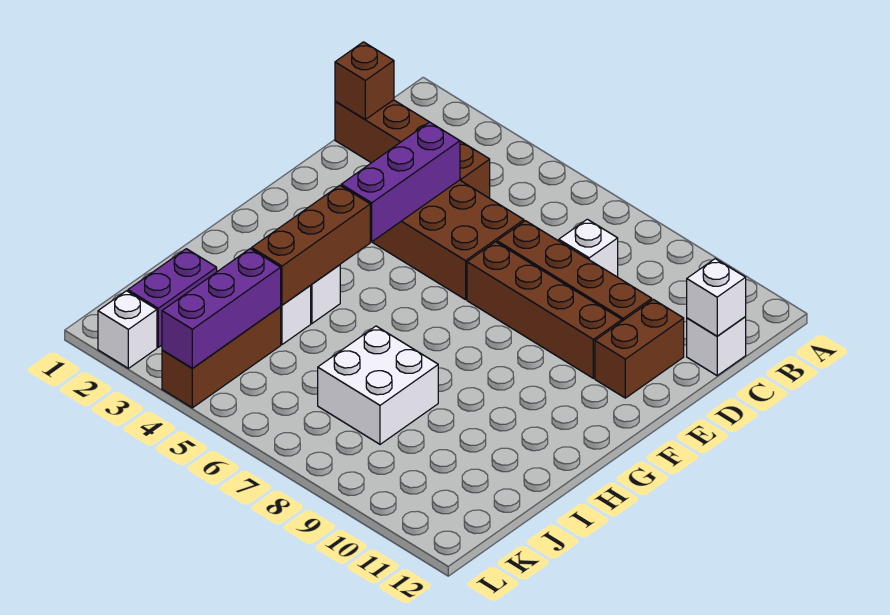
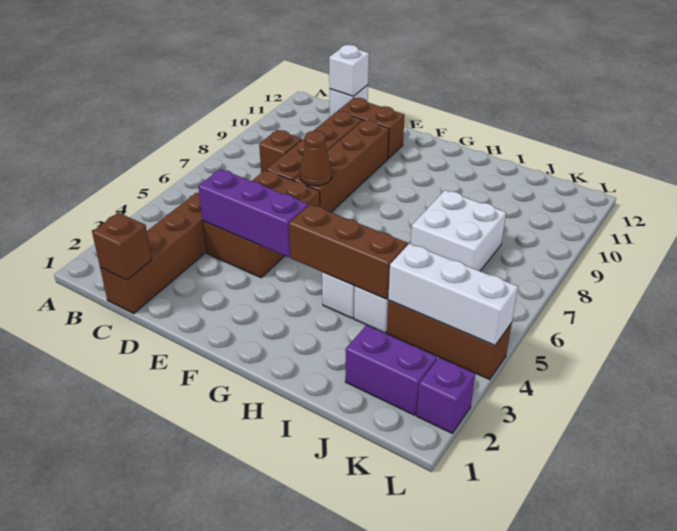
white 1x1 brick [559,219,618,277] -> brown 1x1 brick [259,130,302,173]
none -> brown 1x1 cone [300,131,332,186]
purple 1x3 brick [162,249,281,368] -> white 1x3 brick [388,243,518,346]
white 1x1 brick [98,291,157,368] -> purple 1x1 brick [417,357,476,433]

